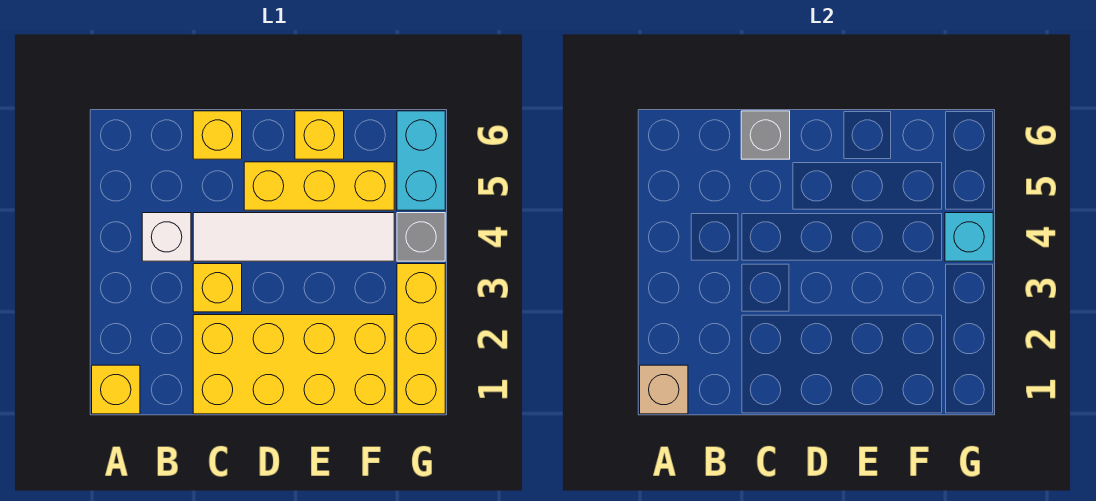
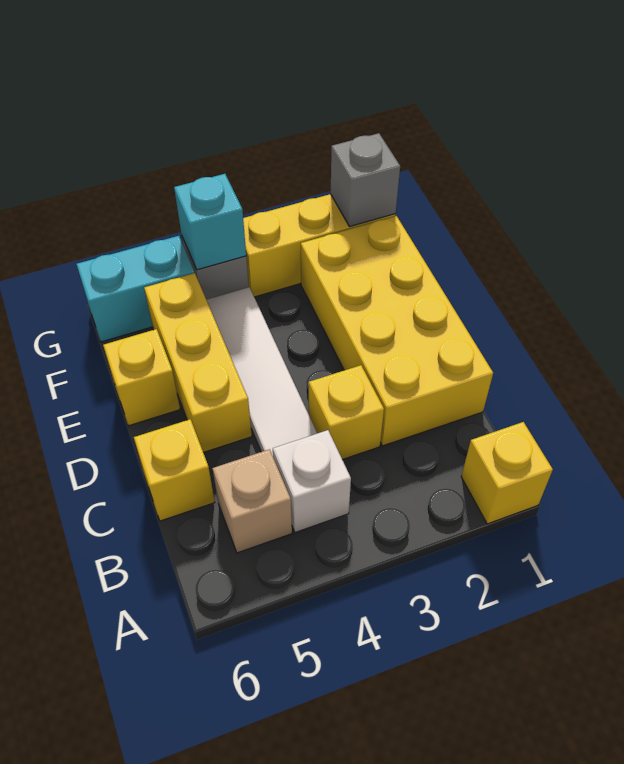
tan 1x1 brick [640,365,688,414] -> tan 1x1 brick moved to [212,449,292,553]
grey 1x1 brick [741,111,790,159] -> grey 1x1 brick moved to [331,133,400,227]

